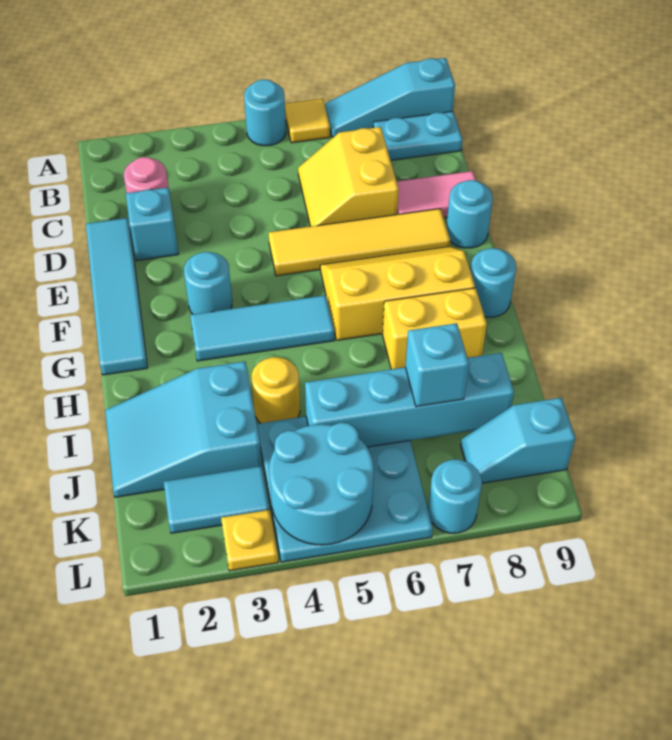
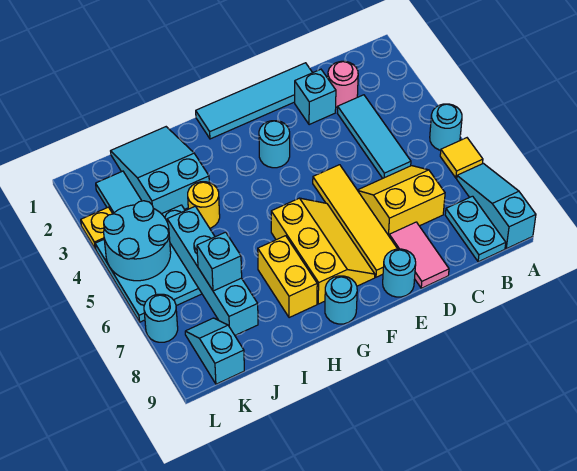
cyan 1x3 tile [190,295,334,361] -> cyan 1x3 tile moved to [337,95,411,178]

